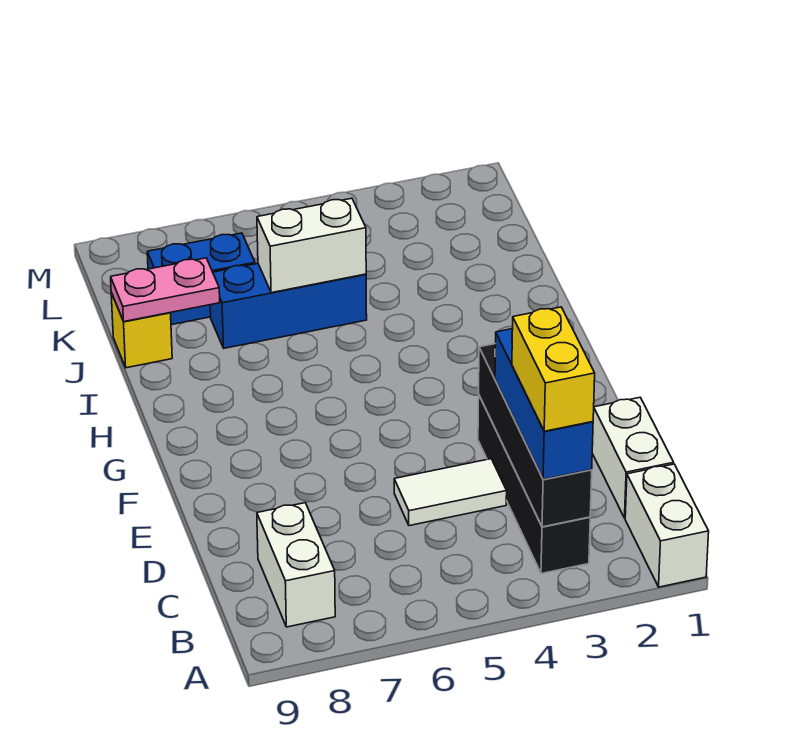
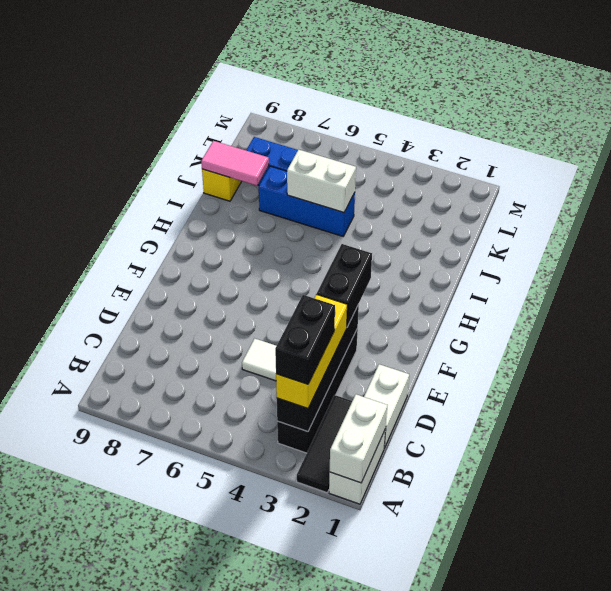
none -> black 1x3 tile [297,395,352,493]
blue 1x3 brick [495,329,593,479] -> yellow 1x3 brick [276,294,347,408]
yellow 1x2 brick [512,307,595,431] -> black 1x2 brick [275,295,335,384]
white 1x2 brick [257,503,335,627] -> white 1x2 brick moved to [330,394,387,483]
none -> black 1x2 brick [317,244,372,327]
pink 1x2 plate [111,258,220,322] -> pink 1x2 tile [201,141,269,186]

